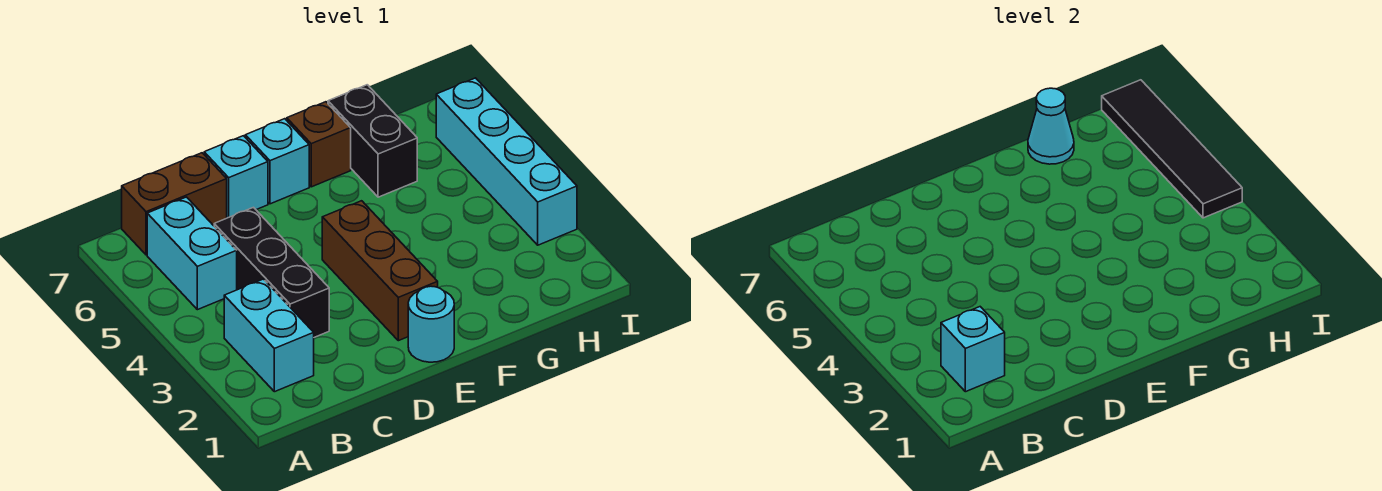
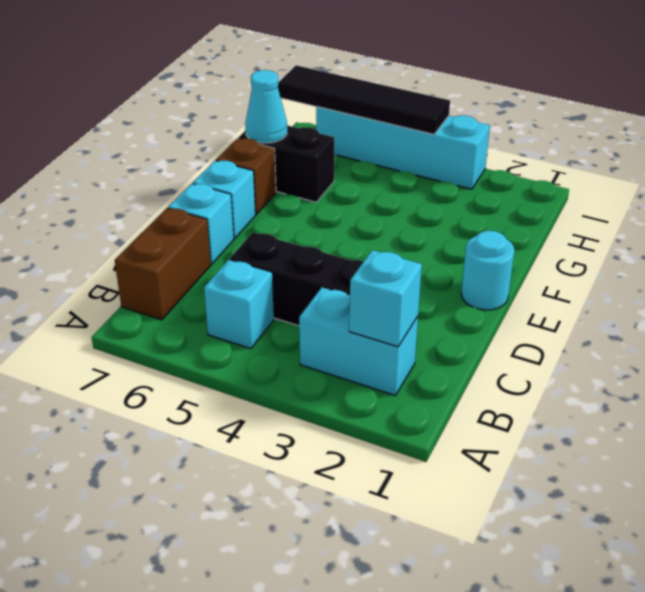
cyan 1x2 brick [147,197,237,310] -> cyan 1x1 brick [204,260,274,349]
brown 1x3 brick [322,201,438,341] -> none

